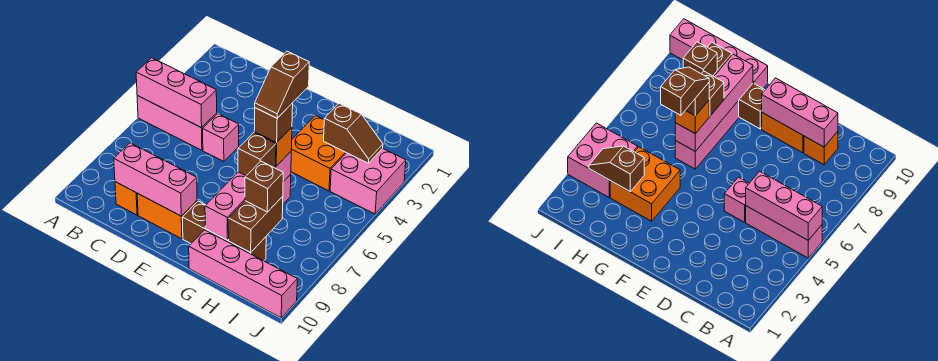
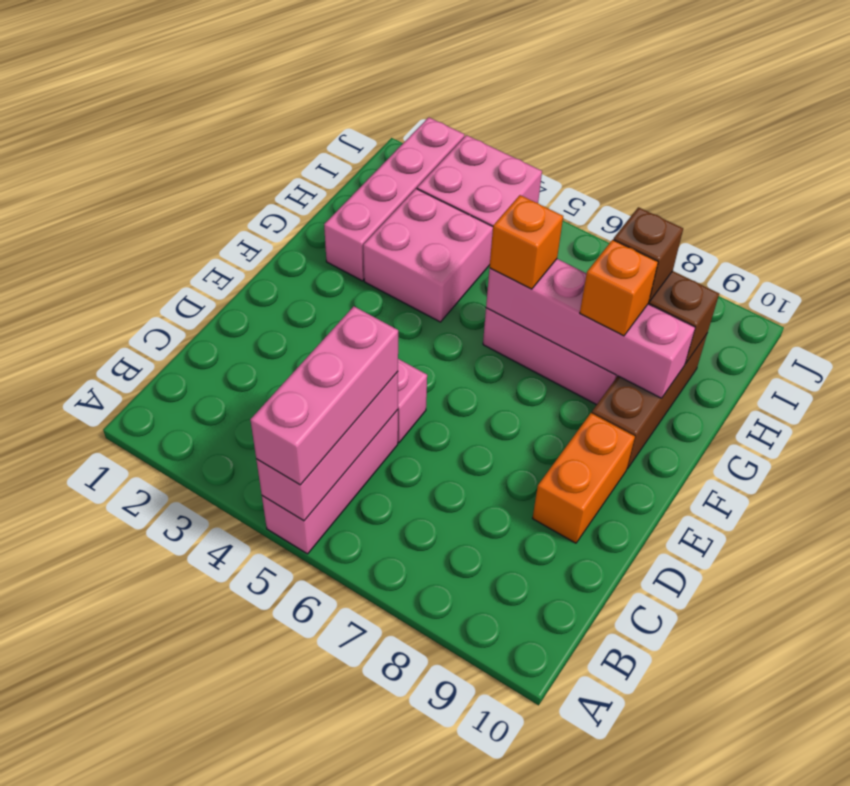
orange 1x1 brick [115,182,138,215] -> orange 1x1 brick moved to [580,240,658,336]
pink 1x3 brick [114,143,197,216] -> pink 1x3 brick moved to [250,306,398,485]
orange 2x2 brick [291,116,346,191] -> pink 2x2 brick [363,189,493,322]
brown 1x2 slope [255,51,309,118] -> none
brown 1x1 brick [254,103,293,143] -> none
brown 1x1 brick [238,133,276,176] -> none
pink 1x4 brick [189,230,297,318] -> pink 1x4 brick moved to [324,117,464,281]
brown 1x2 slope [324,103,383,163] -> none

